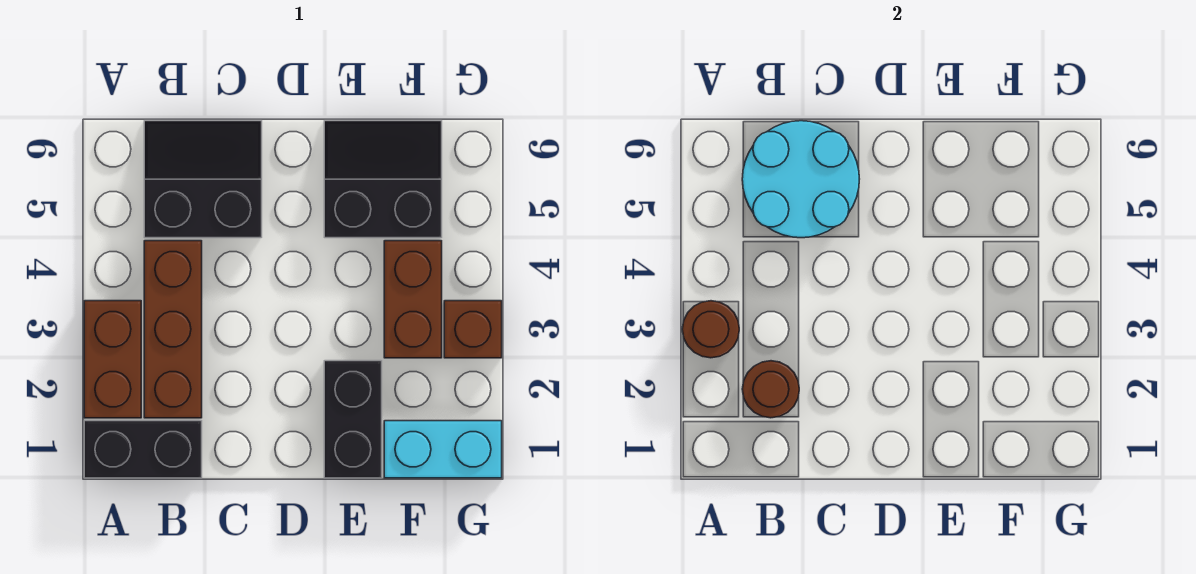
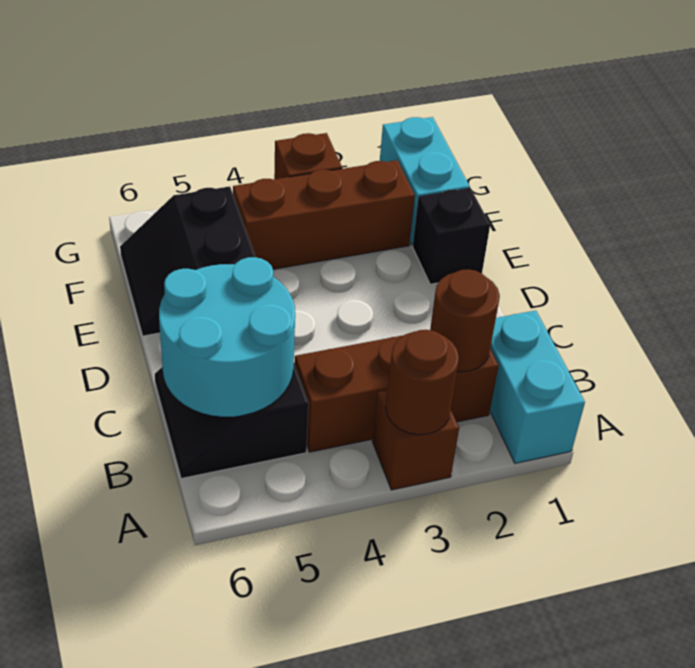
black 1x2 brick [84,421,202,478] -> cyan 1x2 brick [490,310,585,463]
brown 1x2 brick [84,301,141,418] -> brown 1x1 brick [372,390,459,490]
black 1x2 brick [324,361,382,478] -> black 1x1 brick [413,188,490,284]
brown 1x2 brick [384,241,442,358] -> brown 1x3 brick [233,160,415,269]

